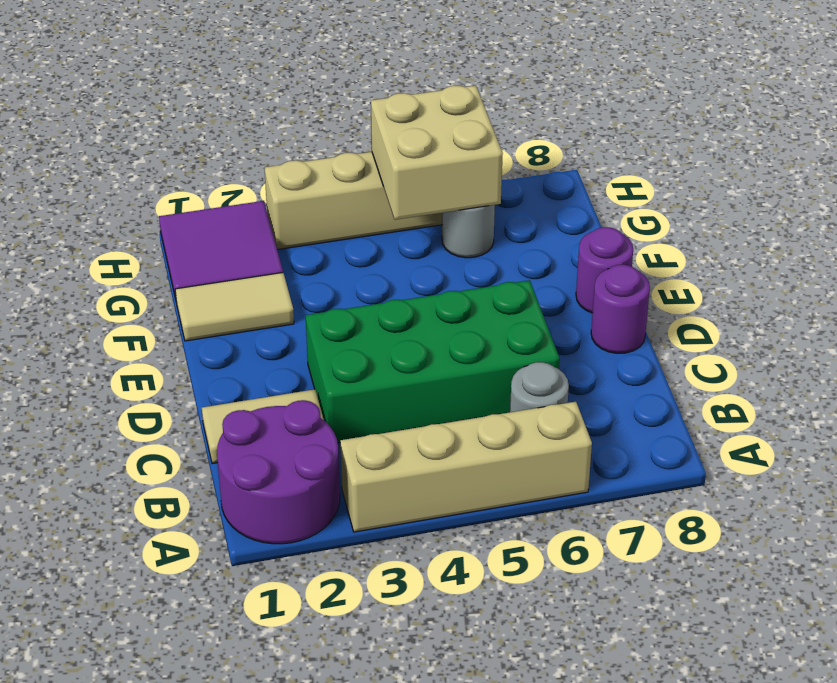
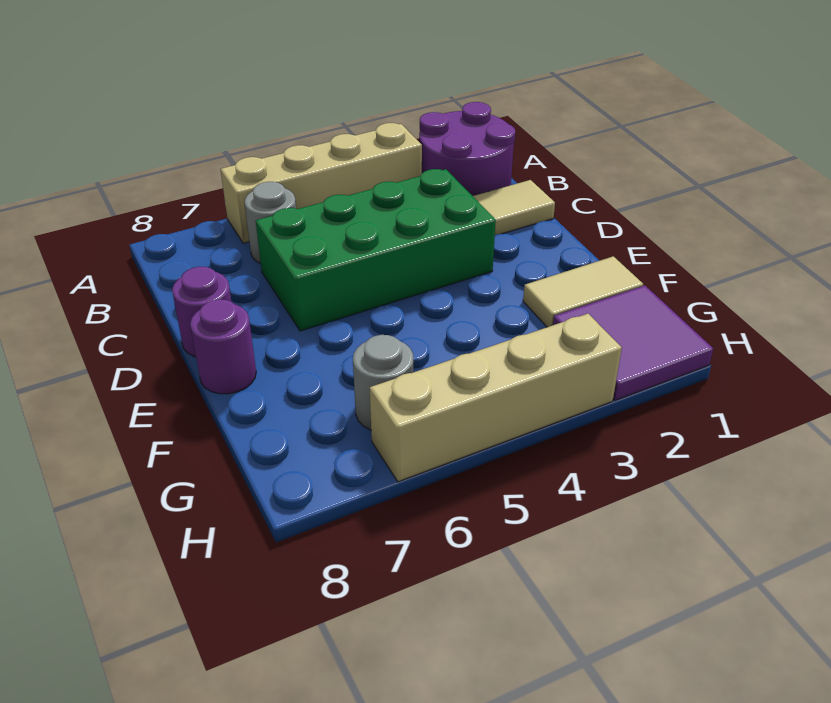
tan 2x2 brick [371,86,503,220] -> none

